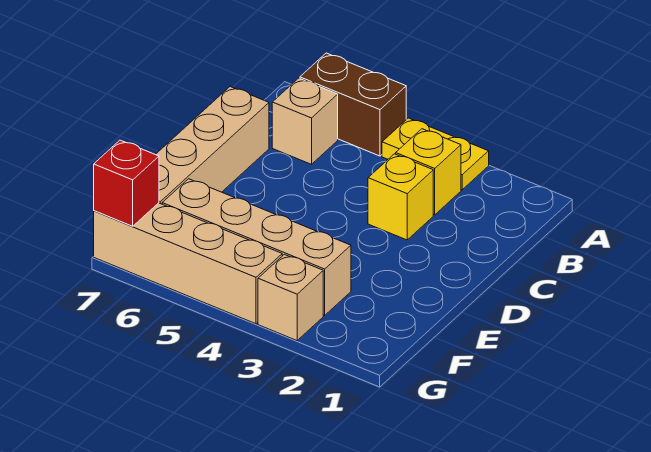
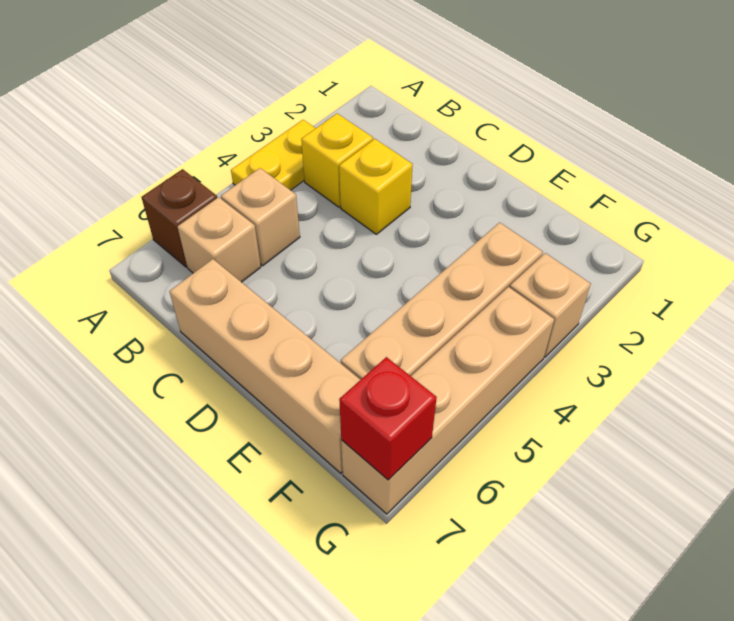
brown 1x2 brick [300,53,406,156] -> brown 1x1 brick [141,169,217,267]
none -> tan 1x1 brick [221,168,300,266]

